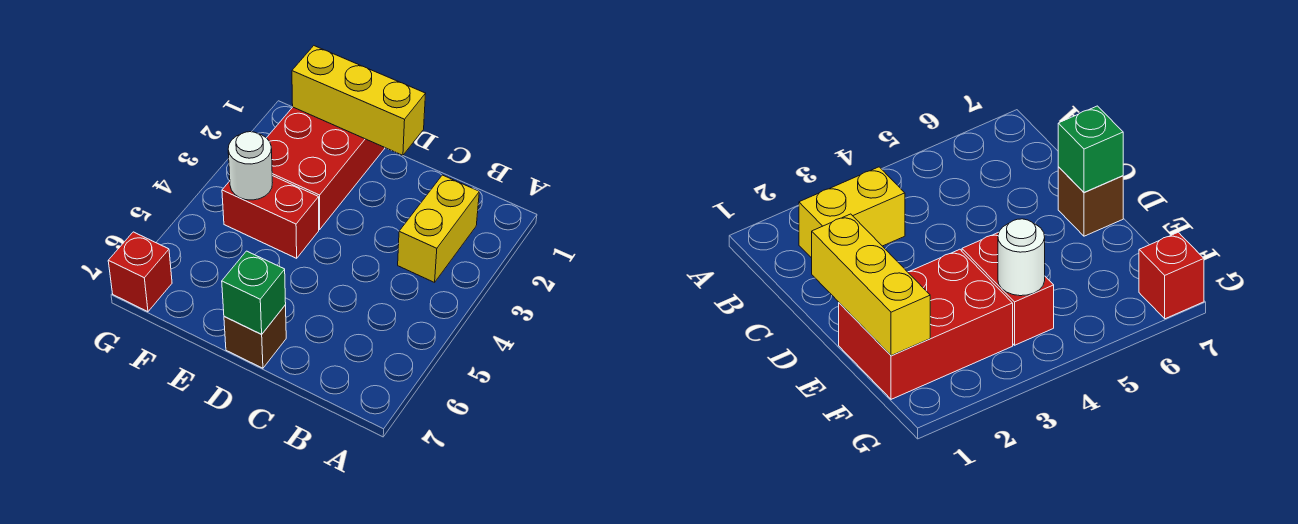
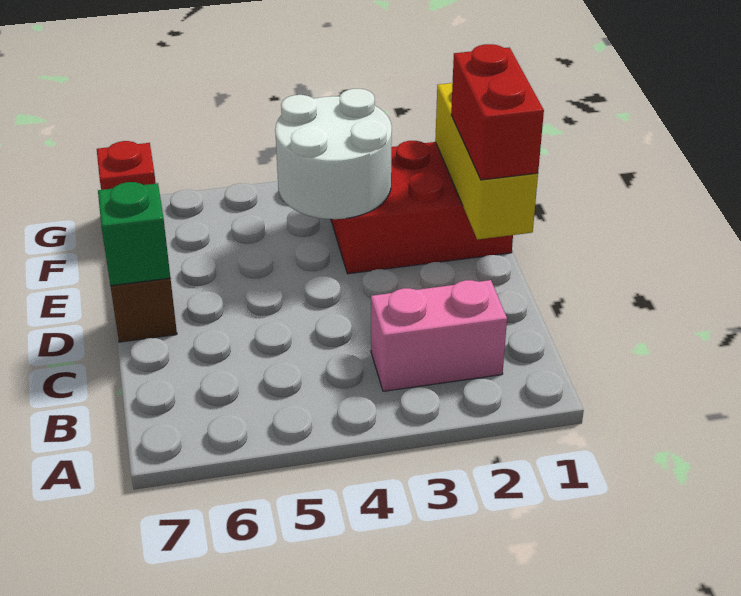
yellow 1x2 brick [398,175,479,282] -> pink 1x2 brick [371,280,507,391]
red 1x2 brick [222,176,319,258] -> red 1x2 brick moved to [451,44,544,180]
white 1x1 round brick [228,132,272,200] -> white 2x2 round brick [275,89,392,219]

